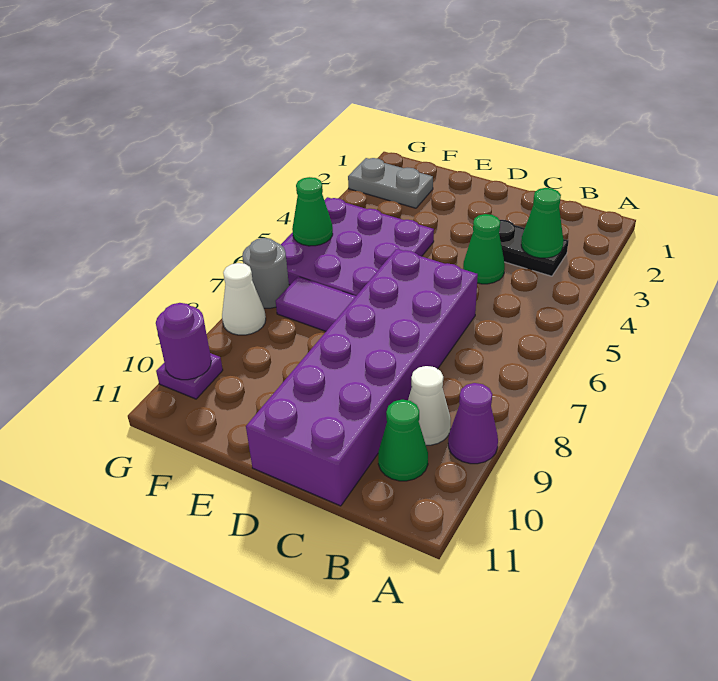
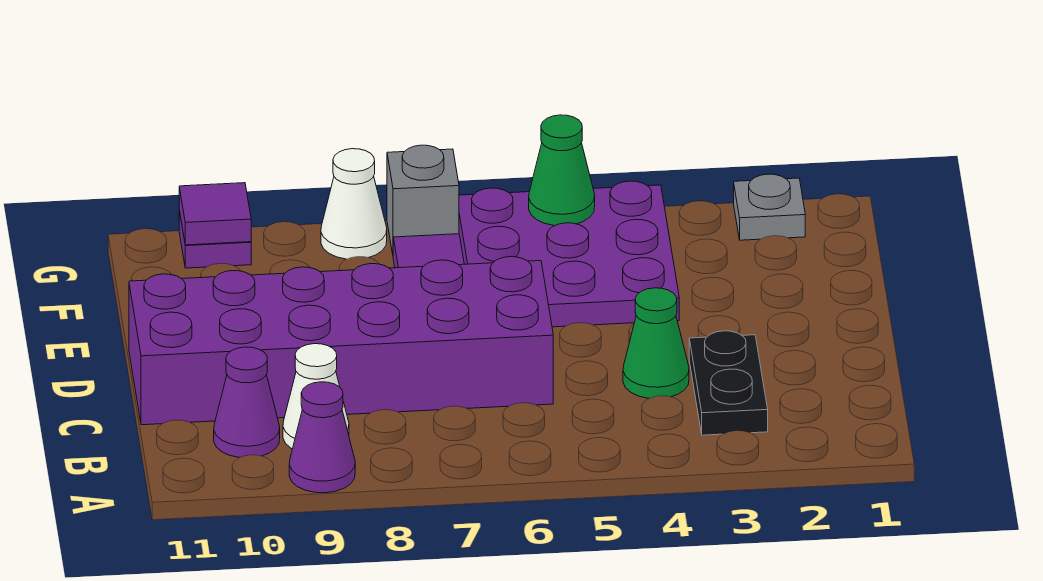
green 1x1 cone [521,188,563,258] -> none
green 1x1 cone [378,400,428,481] -> purple 1x1 cone [214,347,280,458]
grey 1x2 plate [348,158,433,208] -> grey 1x1 plate [734,174,805,240]
grey 1x1 round brick [242,238,289,308] -> grey 1x1 brick [387,145,459,254]
purple 1x1 round brick [156,303,211,380] -> purple 1x1 tile [179,183,251,245]

